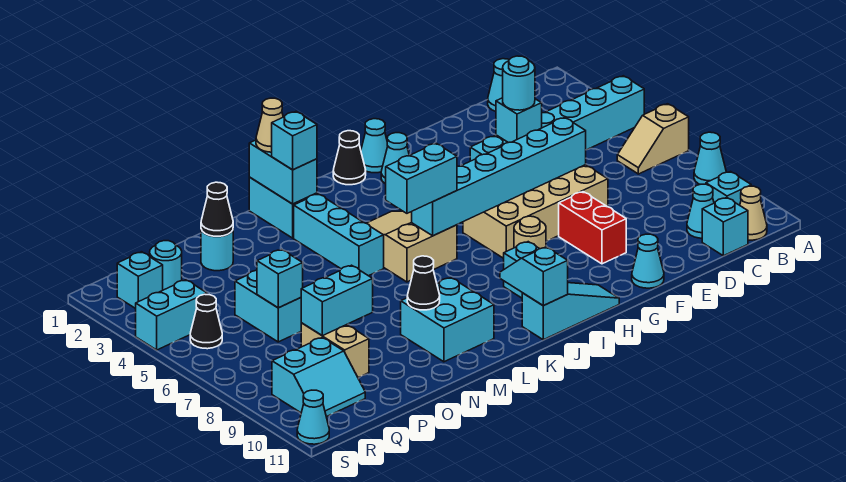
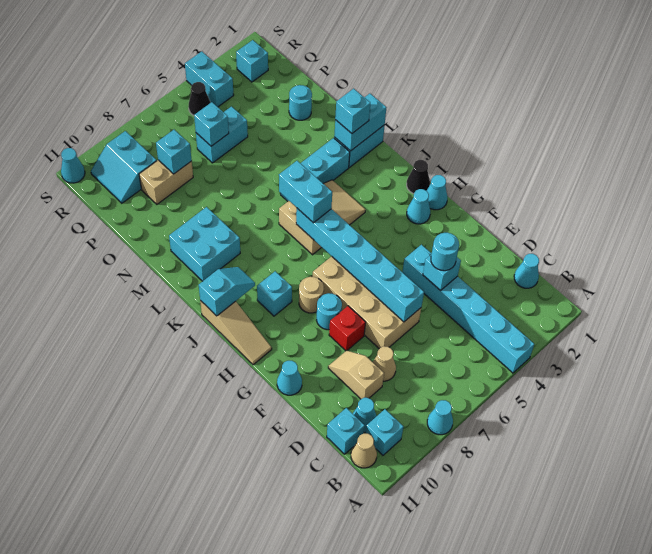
tan 1x2 slope [617,104,689,174] -> tan 1x2 slope moved to [328,350,384,399]
red 1x2 brick [559,192,626,264] -> red 1x1 brick [329,306,366,351]
cyan 1x3 slope [522,283,619,340] -> tan 1x3 slope [200,300,272,365]
tan 1x1 cone [256,98,283,152] -> tan 1x1 cone moved to [373,346,396,381]
black 1x1 cone [407,256,440,310] -> none
black 1x1 cone [201,182,233,236] -> none
cyan 1x2 brick [301,265,373,336] -> cyan 1x1 brick [156,130,192,174]
cyan 1x1 round brick [150,241,182,290] -> cyan 1x1 round brick moved to [317,293,342,330]

